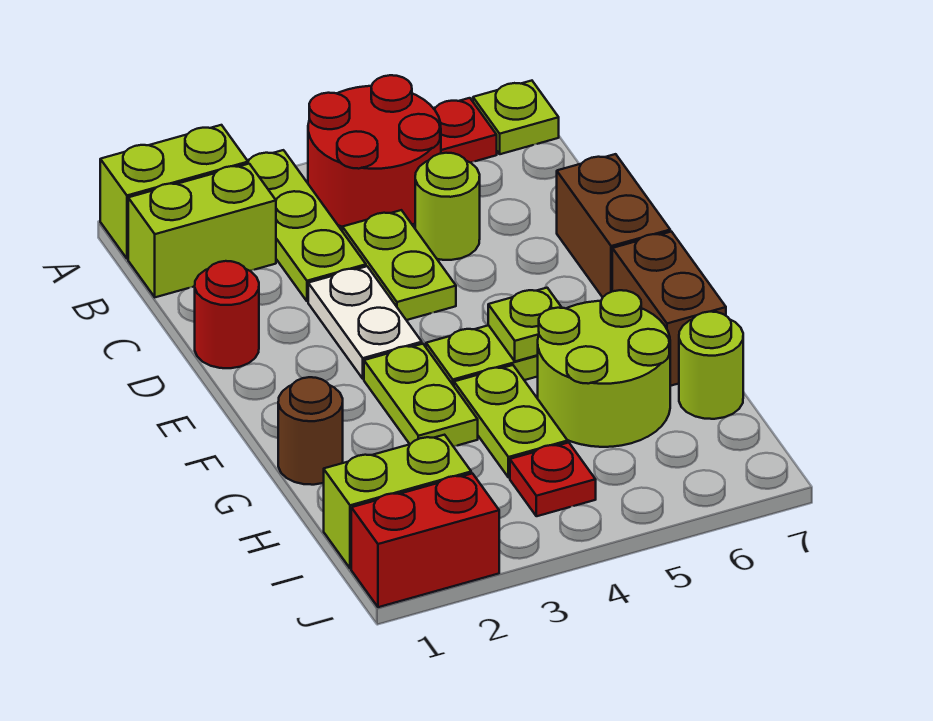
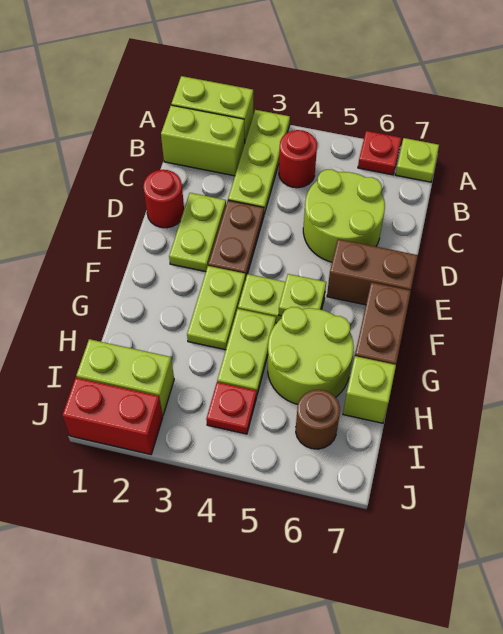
red 2x2 round brick [308,75,441,227] -> red 1x1 round brick [279,130,317,188]
lime 1x2 plate [342,210,456,320] -> lime 1x2 plate moved to [169,193,226,272]
lime 1x1 round brick [415,153,480,260] -> lime 2x2 round brick [303,169,385,262]
white 1x2 plate [308,266,422,379] -> brown 1x2 plate [208,200,264,280]
brown 1x2 brick [557,154,670,297] -> brown 1x2 brick turned to [327,239,418,305]
brown 1x1 round brick [278,377,343,485] -> brown 1x1 round brick moved to [296,390,340,449]
lime 1x1 round brick [679,312,743,419] -> lime 1x1 brick [343,356,396,423]

